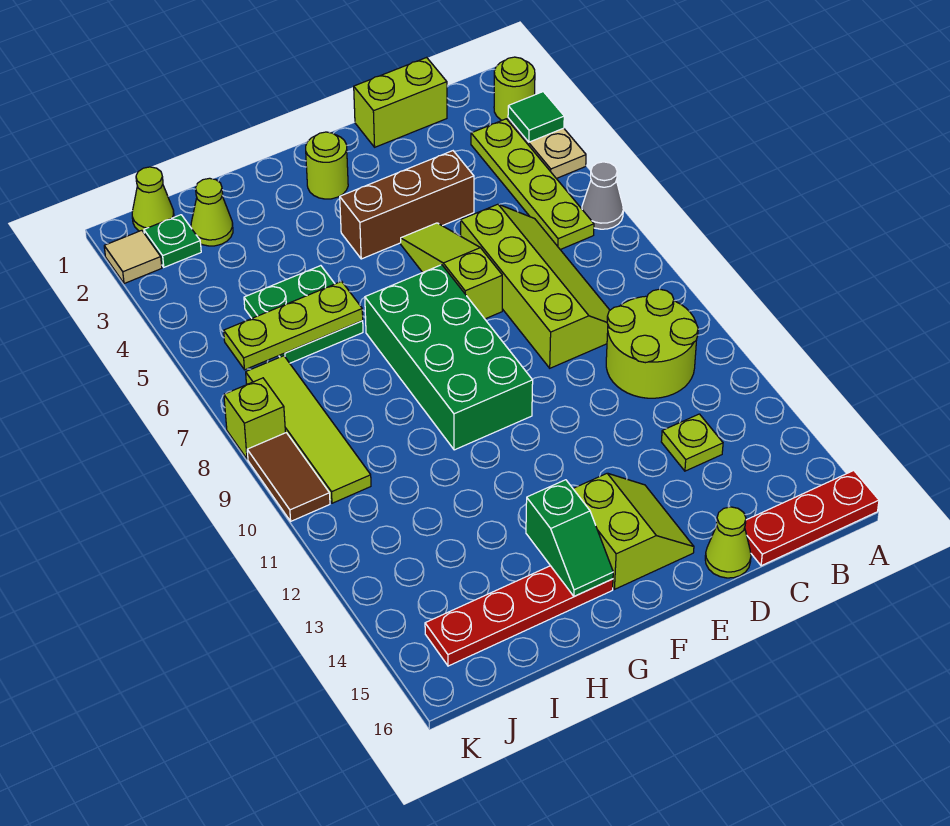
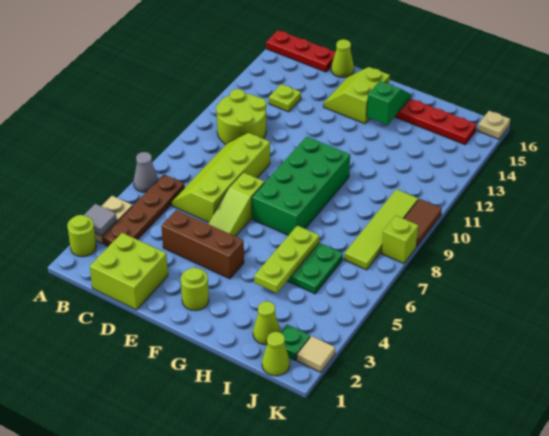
green 1x1 tile [508,92,564,142] -> grey 1x1 tile [84,204,117,236]
lime 1x4 plate [471,119,594,250] -> brown 1x4 plate [103,175,185,246]
lime 1x2 brick [354,57,447,147] -> lime 2x2 brick [90,233,168,310]
lime 1x3 plate [224,281,363,370] -> lime 1x3 plate turned to [254,226,319,293]
none -> tan 1x1 plate [478,111,510,139]

